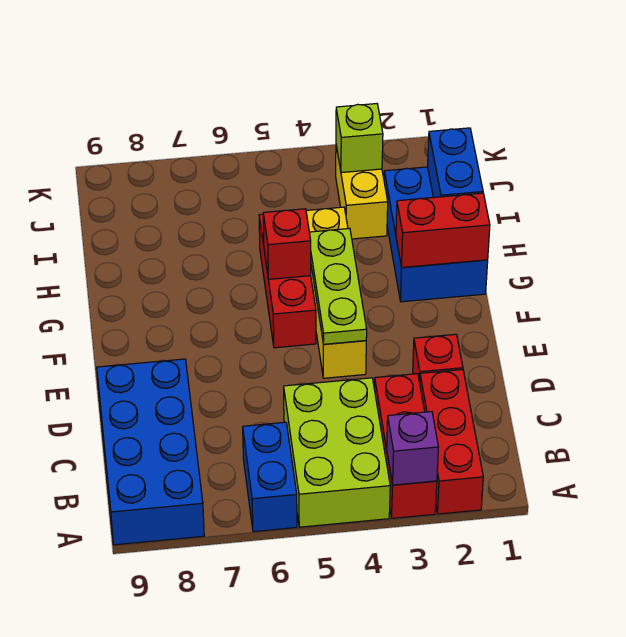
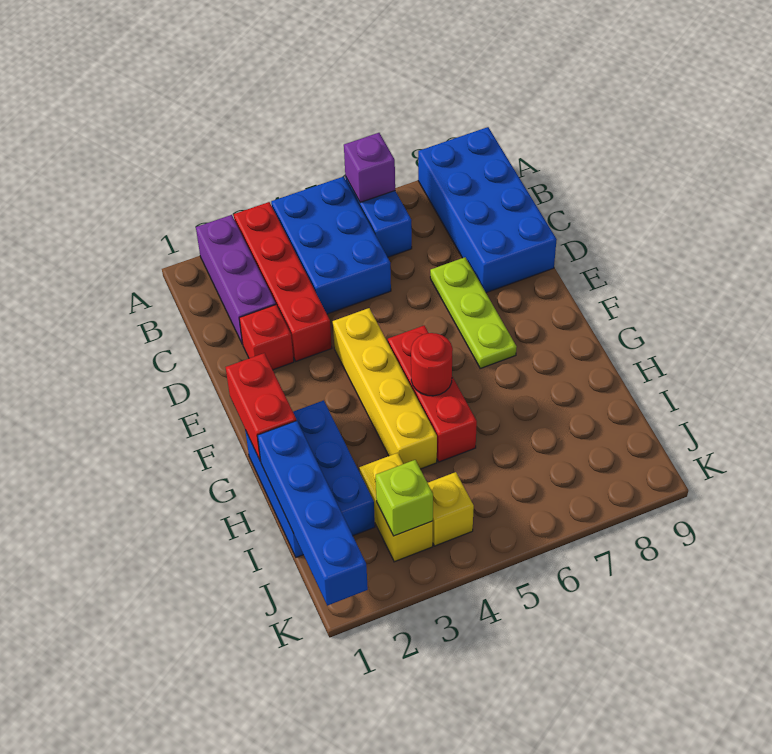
red 1x3 brick [420,370,483,514] -> purple 1x3 brick [196,215,276,344]
red 1x3 brick [374,374,437,518] -> red 1x4 brick [234,202,332,361]
purple 1x1 brick [387,412,438,485] -> purple 1x1 brick moved to [344,133,395,203]
lime 2x3 brick [284,378,390,527] -> blue 2x3 brick [271,177,391,314]
lime 1x3 plate [309,228,367,344] -> lime 1x3 plate moved to [430,257,516,368]
red 1x2 brick [396,193,490,267] -> red 1x2 brick turned to [226,353,296,461]
red 1x1 brick [263,209,311,279] -> red 1x1 round brick [411,333,453,396]
blue 1x2 brick [428,128,483,197] -> blue 1x4 brick [257,421,368,605]
none -> yellow 1x1 brick [428,472,474,546]

